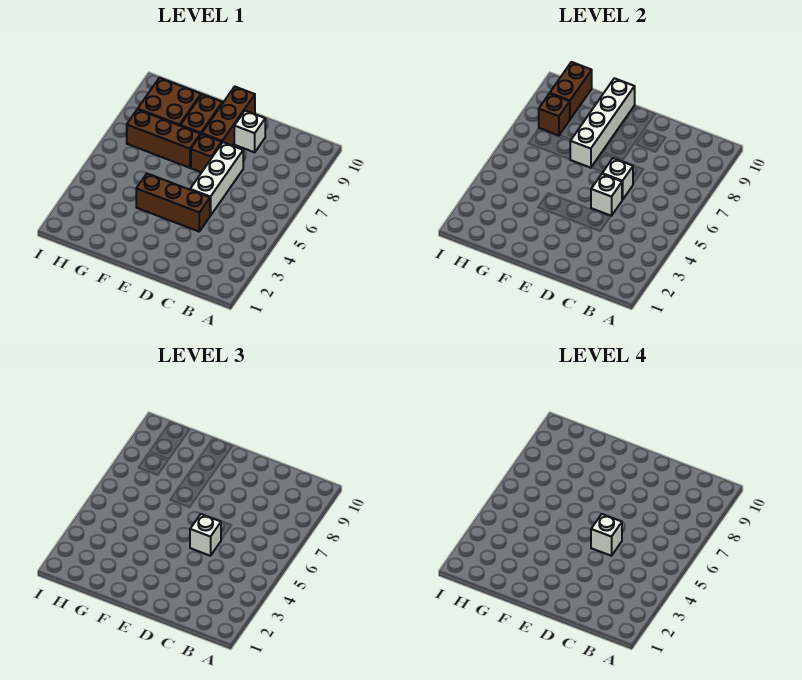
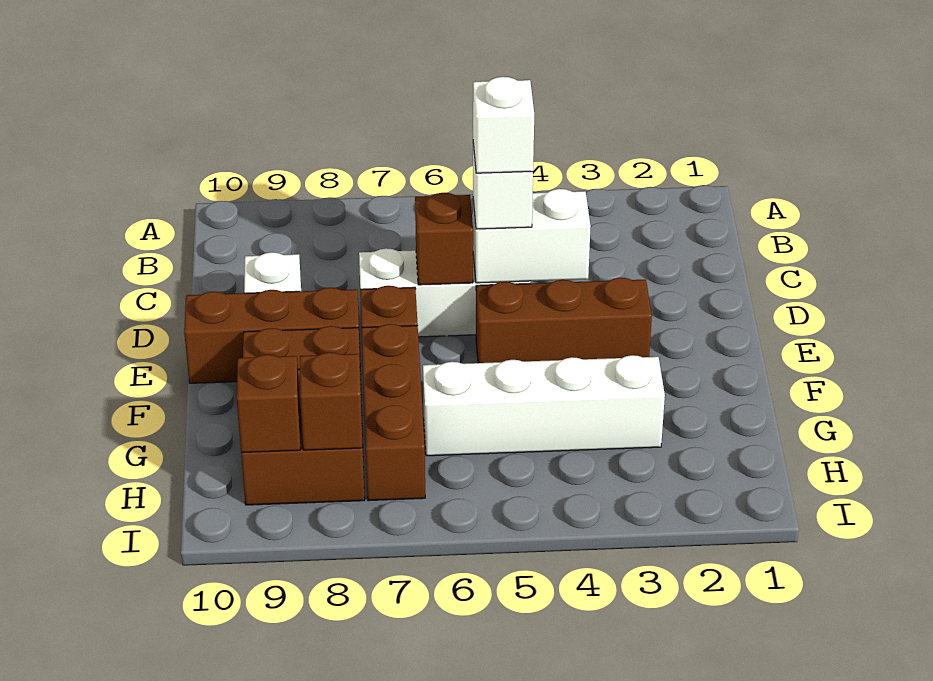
brown 1x3 brick [136,174,210,231] -> brown 1x3 brick turned to [476,278,652,363]
white 1x1 brick [591,174,622,216] -> white 1x2 brick [473,189,591,283]
white 1x1 brick [602,158,633,200] -> brown 1x1 brick [415,193,473,285]
white 1x4 brick [570,78,635,168] -> white 1x4 brick moved to [423,355,665,456]
brown 1x2 brick [550,62,592,119] -> brown 1x1 brick [237,355,300,453]

